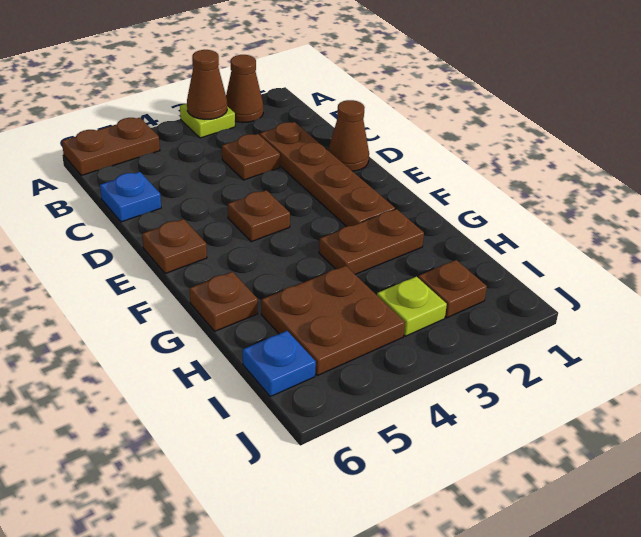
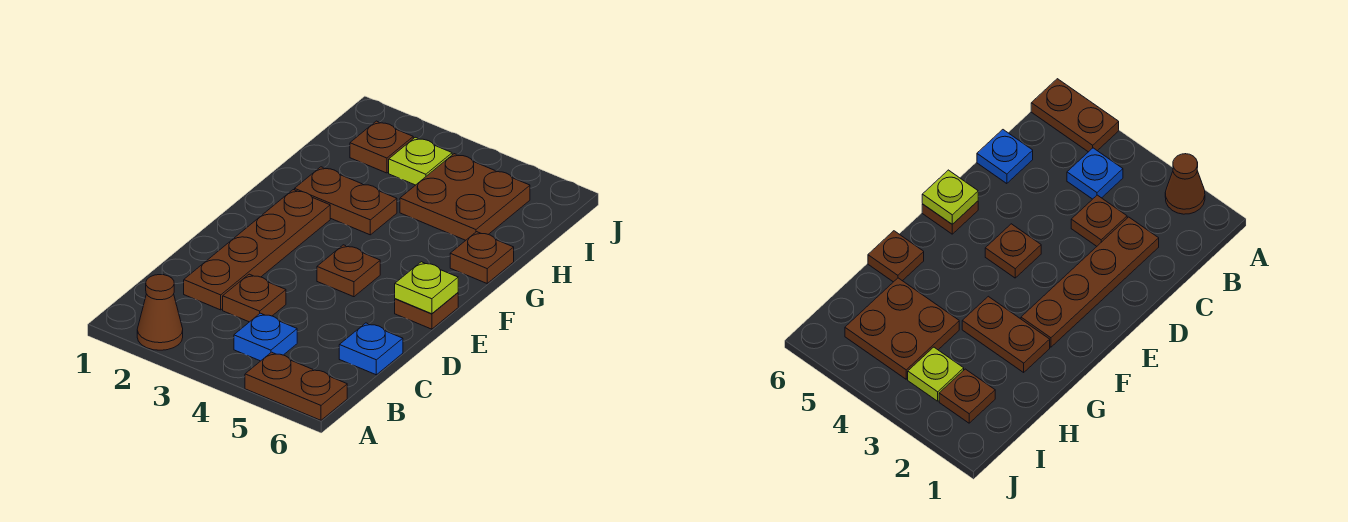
lime 1x1 plate [180,104,235,138] -> lime 1x1 plate moved to [395,262,458,314]
brown 1x1 cone [187,50,227,119] -> none
brown 1x1 cone [328,100,369,171] -> none
blue 1x1 plate [243,331,316,397] -> blue 1x1 plate moved to [234,313,297,361]

